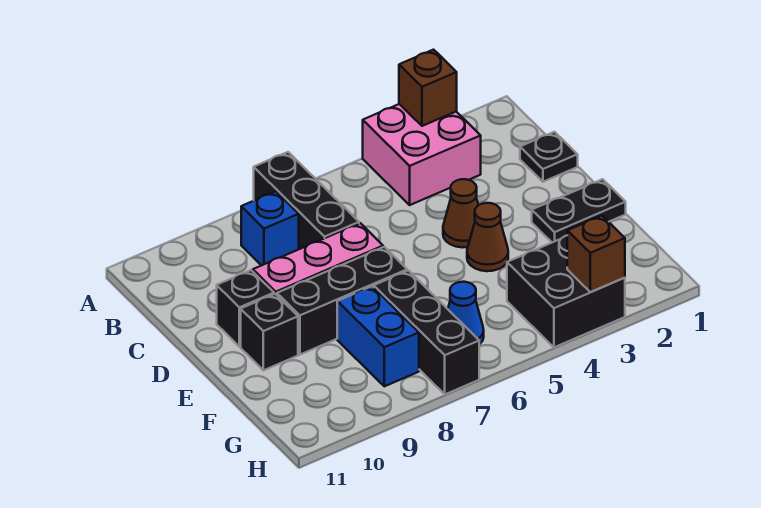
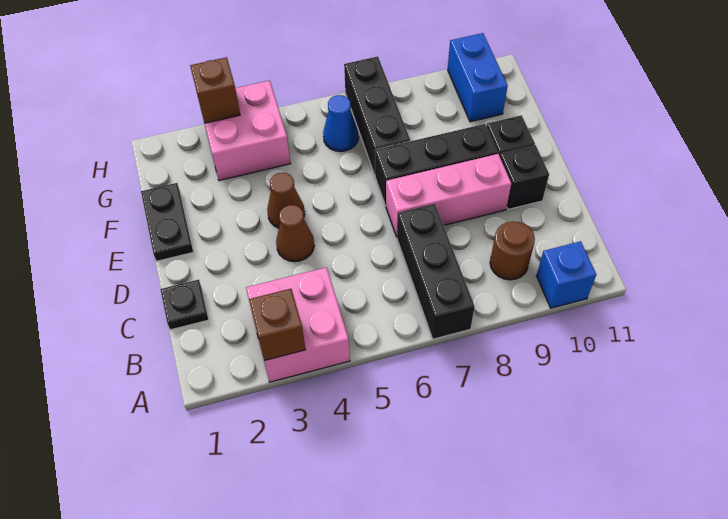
blue 1x1 brick [241,191,299,265] -> blue 1x1 brick moved to [536,241,596,308]
none -> brown 1x1 round brick [490,221,535,280]
black 1x2 plate [532,179,626,242] -> black 1x2 plate turned to [141,183,193,261]
blue 1x2 brick [337,286,419,386] -> blue 1x2 brick moved to [448,33,508,122]
black 2x2 brick [507,236,625,347] -> pink 2x2 brick [205,80,290,181]

